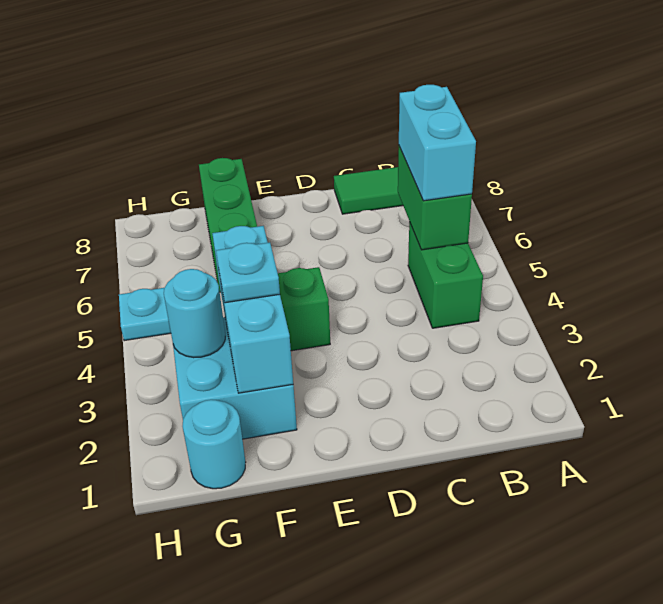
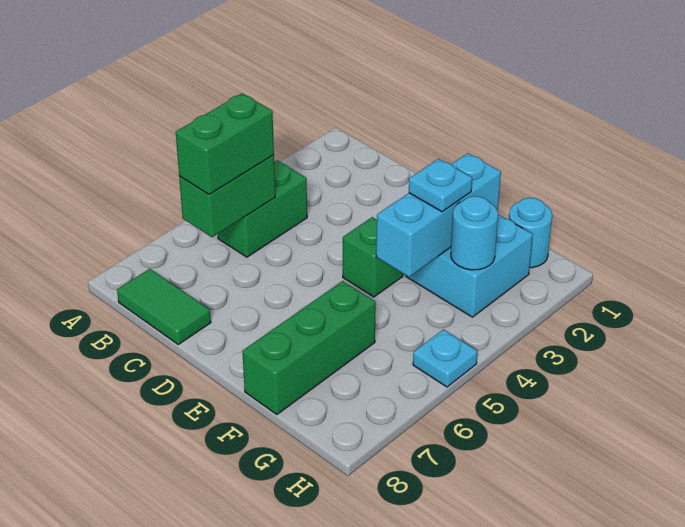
cyan 1x2 brick [399,85,476,201] -> green 1x2 brick [176,93,274,195]

